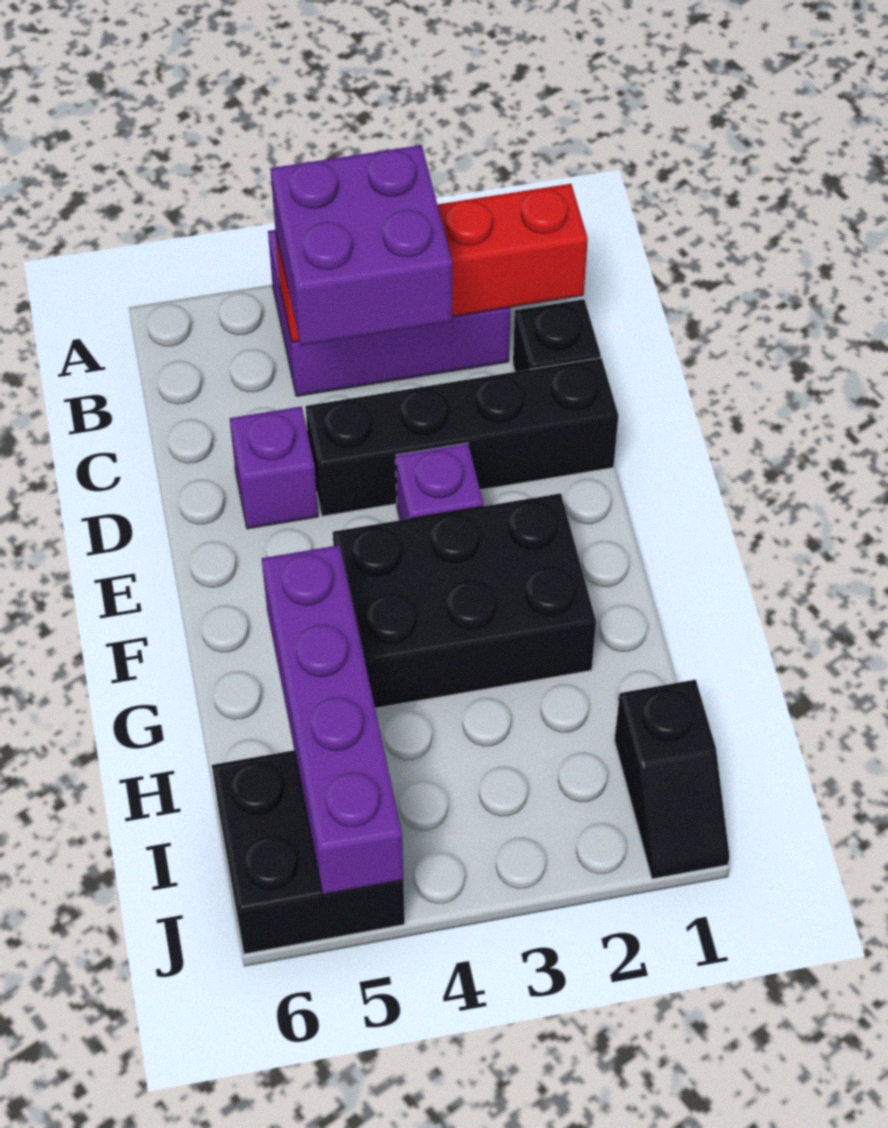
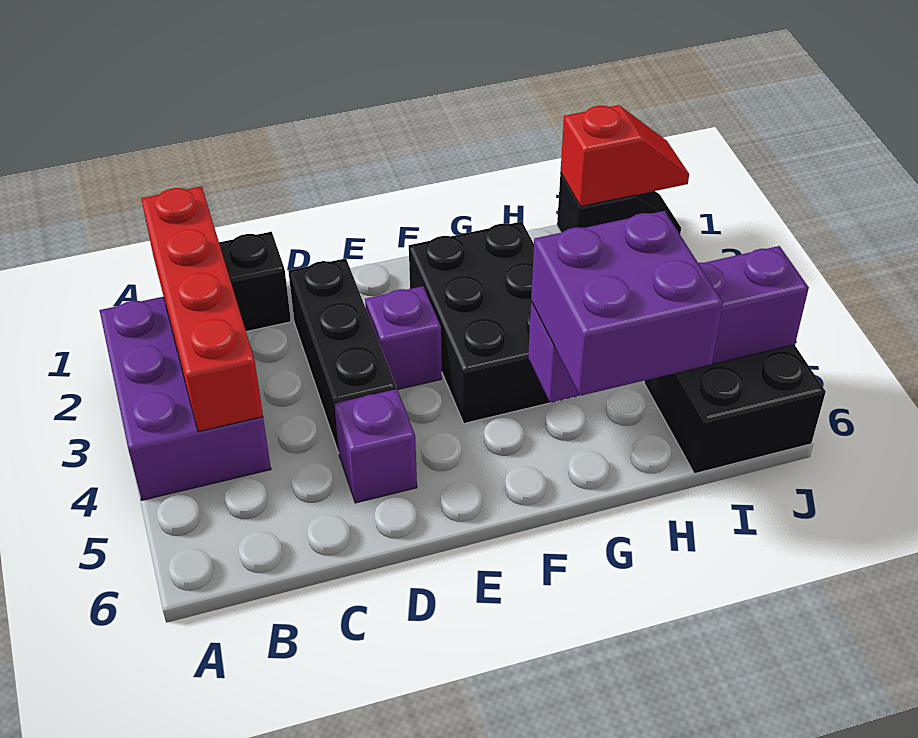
purple 2x2 brick [270,145,452,346] -> purple 2x2 brick moved to [531,211,723,396]
black 1x4 brick [306,358,618,516] -> black 1x3 brick [288,258,396,453]
none -> red 1x2 slope [561,105,689,207]

